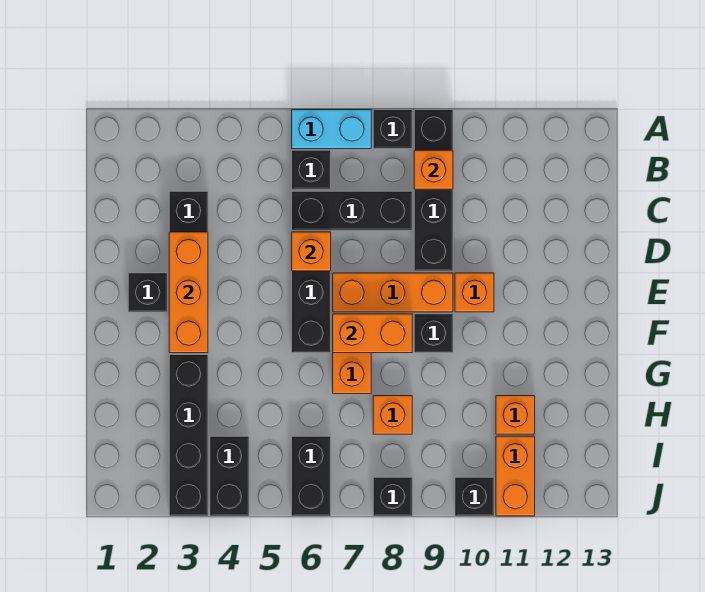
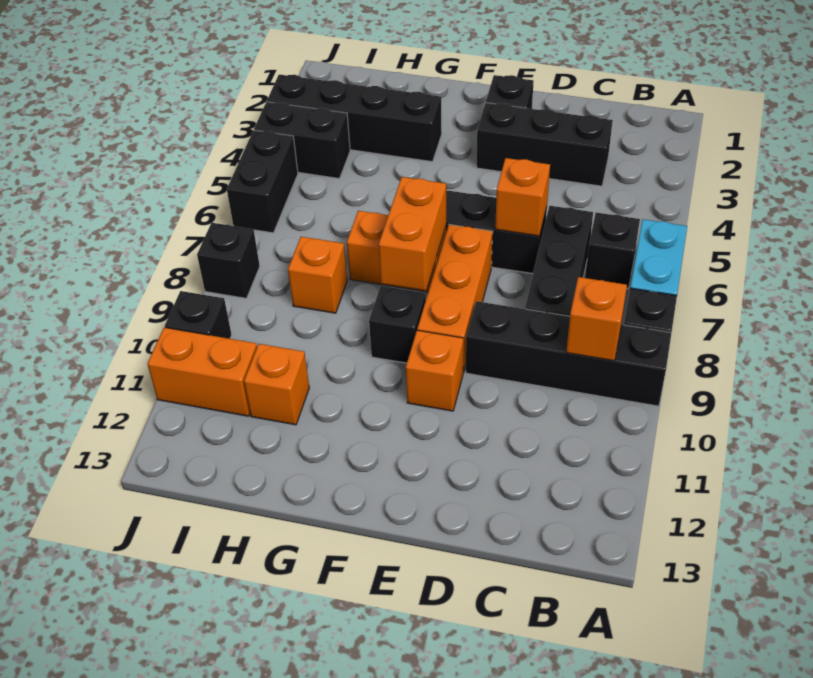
orange 1x3 brick [169,232,208,353] -> none
black 1x2 brick [292,436,331,516] -> black 1x2 brick turned to [227,130,298,233]

